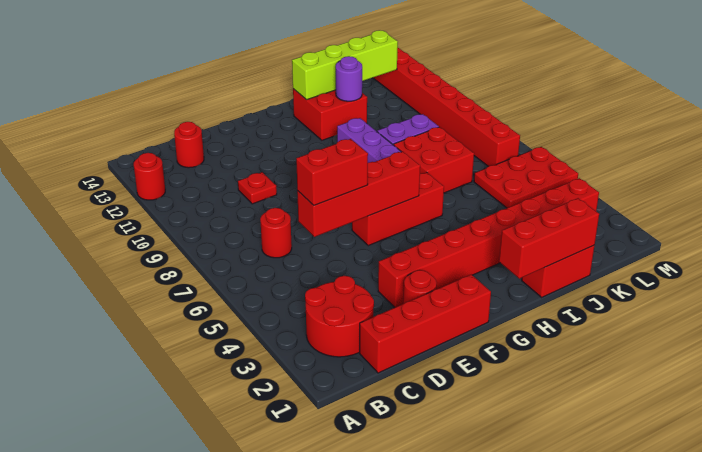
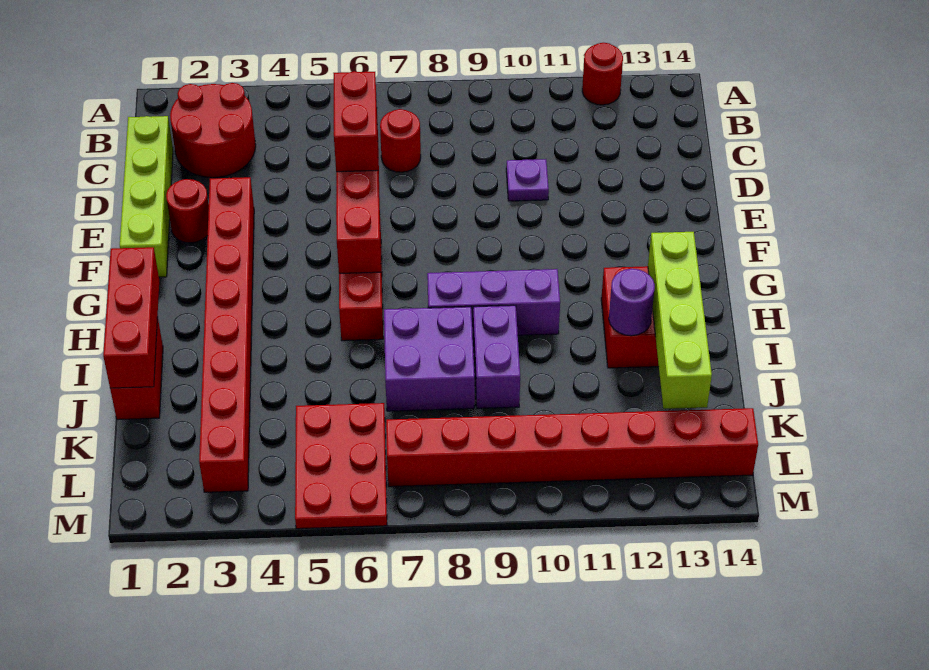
red 1x4 brick [360,275,491,373] -> lime 1x4 brick [120,116,173,277]
red 1x1 round brick [174,122,204,168] -> none
red 1x1 plate [238,172,277,204] -> purple 1x1 plate [506,159,549,201]
red 2x2 brick [394,127,474,193] -> purple 2x2 brick [384,307,475,411]

